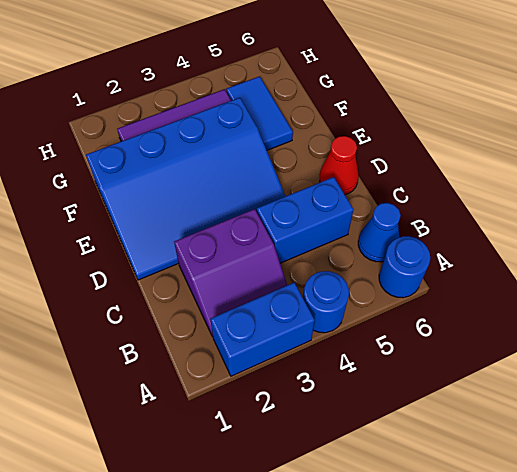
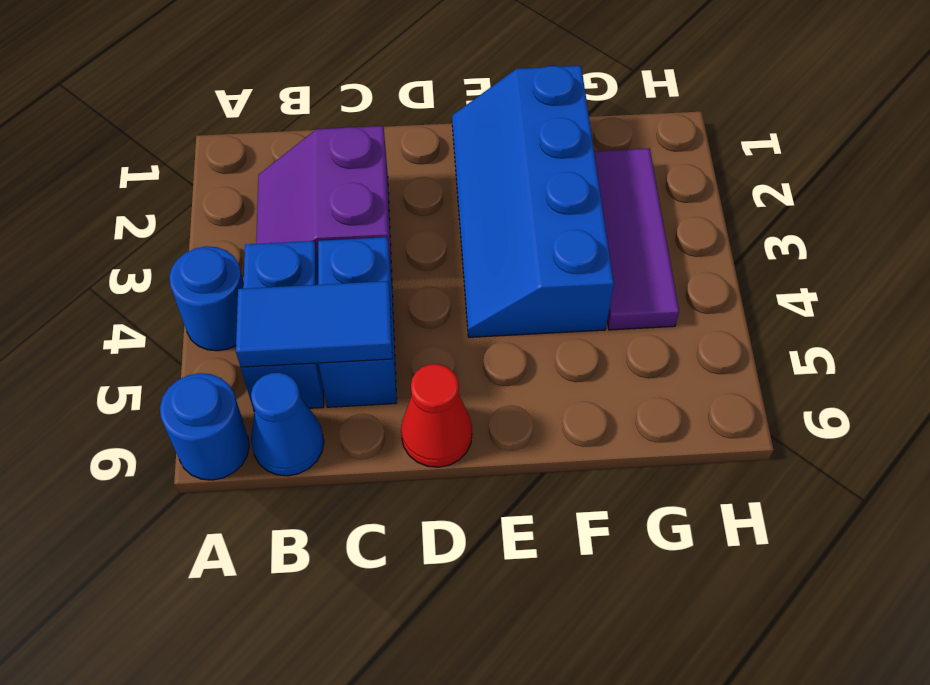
blue 1x2 brick [210,283,315,376] -> blue 1x2 brick moved to [241,241,324,411]
blue 3x4 slope [86,98,285,280] -> blue 2x4 slope [452,66,614,337]
blue 1x2 tile [226,77,293,150] -> blue 1x2 tile moved to [236,281,392,367]

